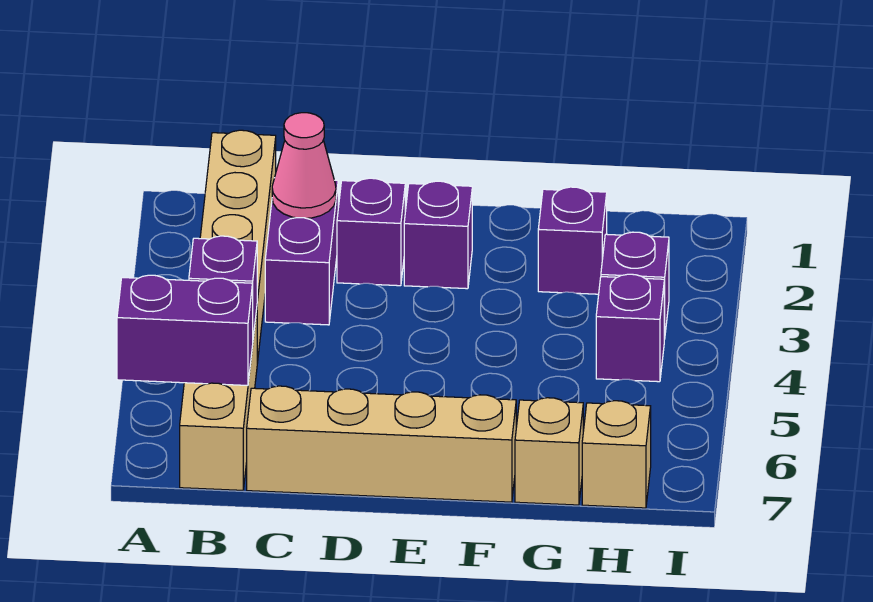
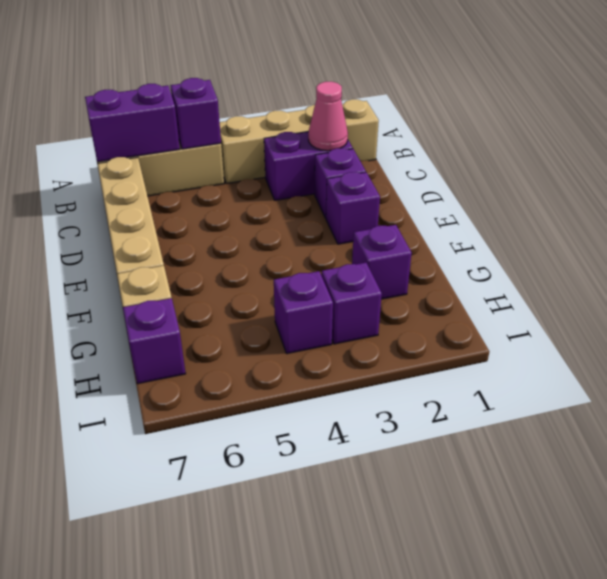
purple 1x2 brick [117,275,253,385] -> purple 1x2 brick turned to [85,84,180,162]
tan 1x1 brick [582,401,651,508] -> purple 1x1 brick [123,298,186,384]

